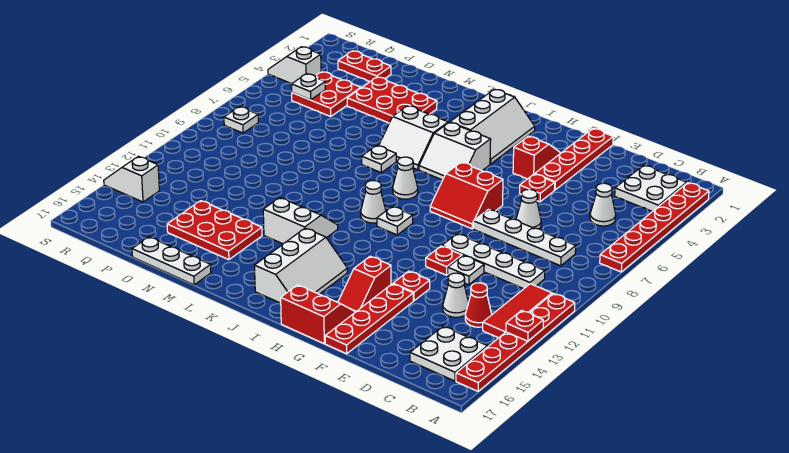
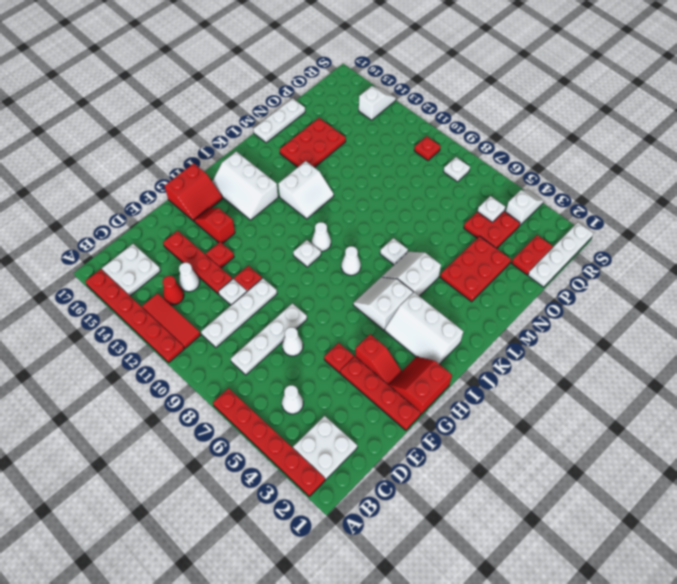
red 1x1 plate [506,311,543,341] -> red 1x1 plate moved to [414,136,440,161]
red 1x4 plate [325,284,413,354] -> red 1x4 plate moved to [163,231,232,294]
red 2x2 slope [430,162,503,229] -> red 2x2 slope moved to [389,357,452,415]
none -> white 1x4 plate [528,222,593,287]

